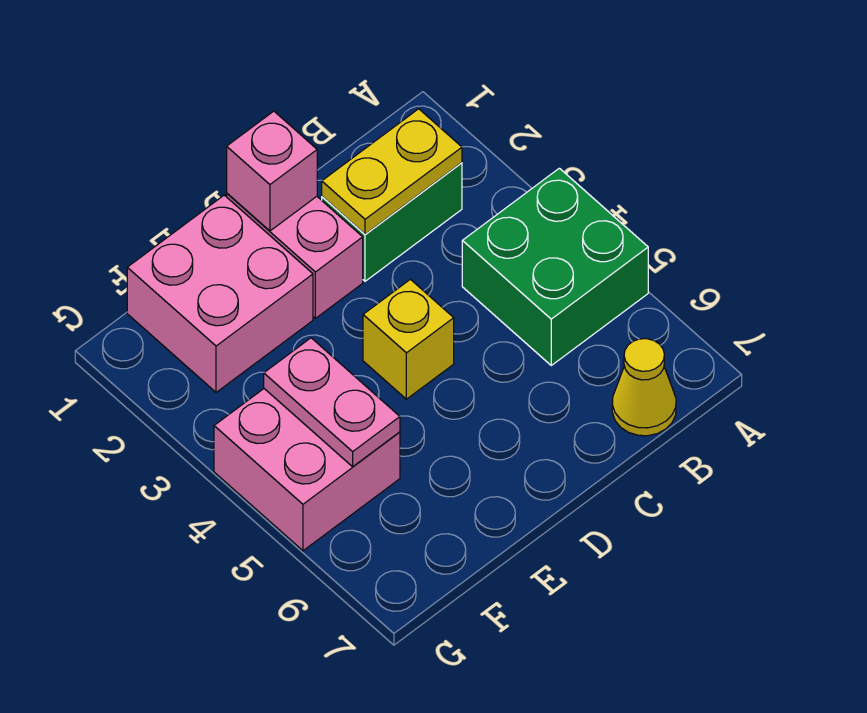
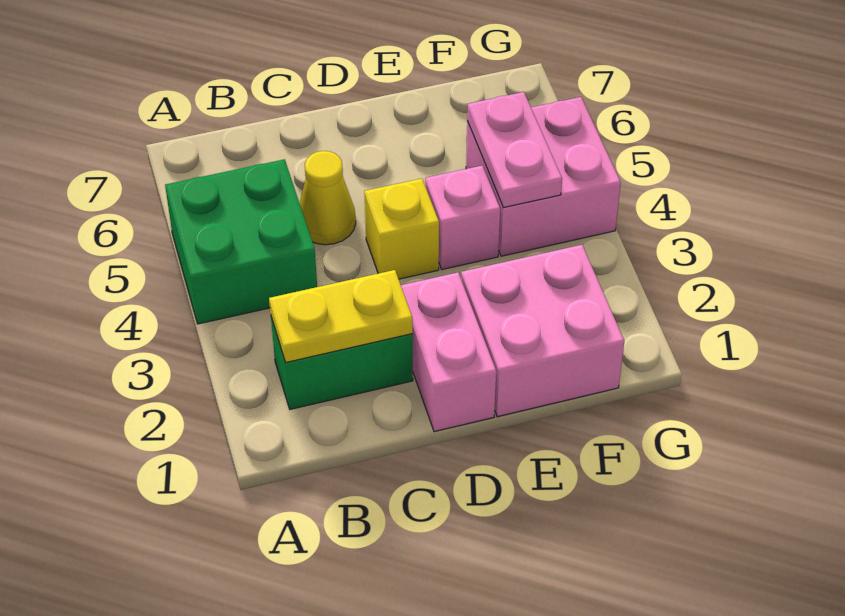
yellow 1x1 cone [612,339,676,436] -> yellow 1x1 cone moved to [300,151,356,245]
pink 1x1 brick [227,111,317,231] -> pink 1x1 brick moved to [425,166,500,269]

